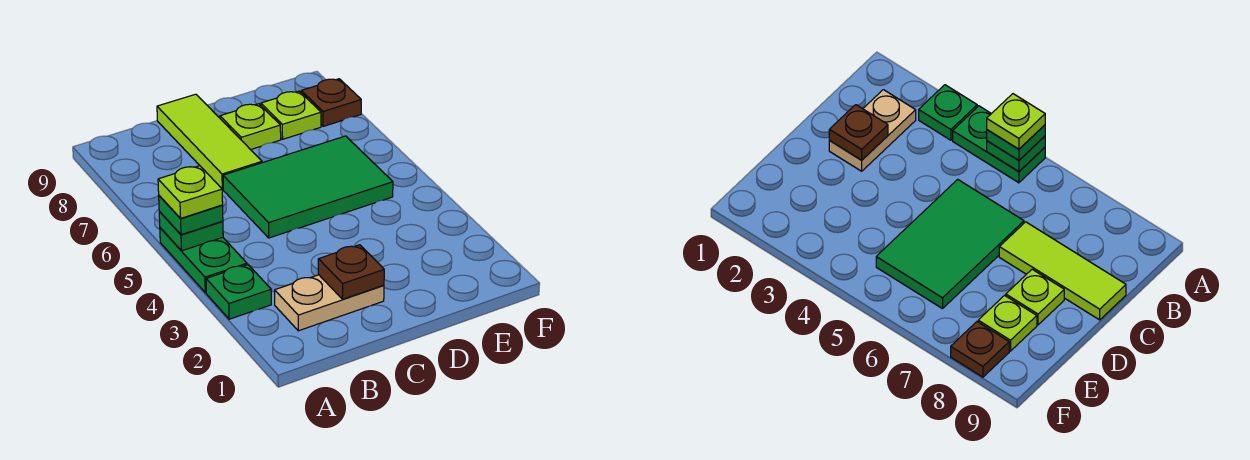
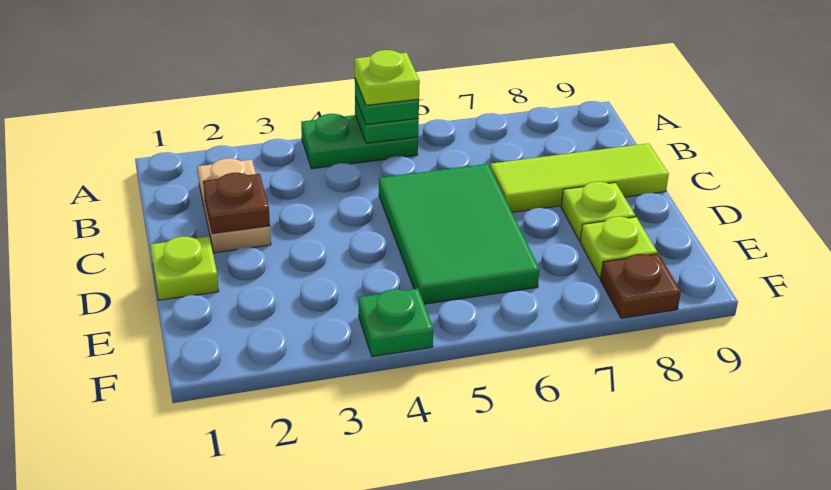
green 1x1 plate [206,265,271,319] -> green 1x1 plate moved to [358,289,433,357]
none -> lime 1x1 plate [150,236,219,300]

